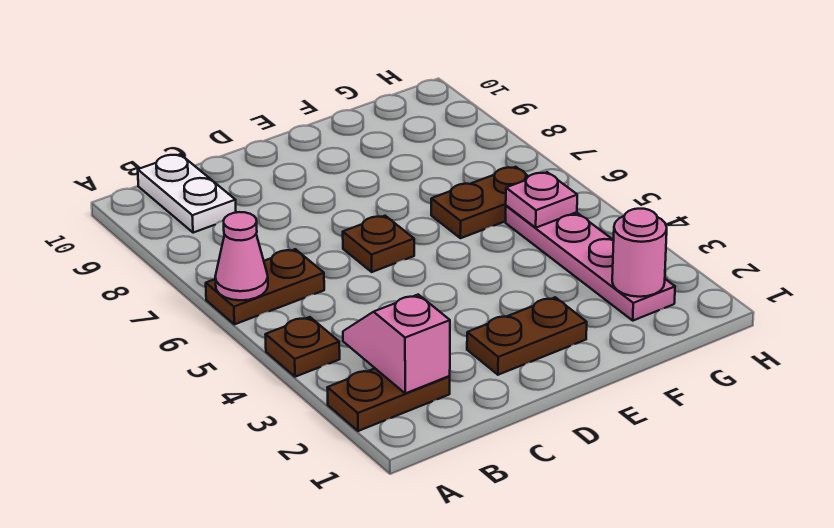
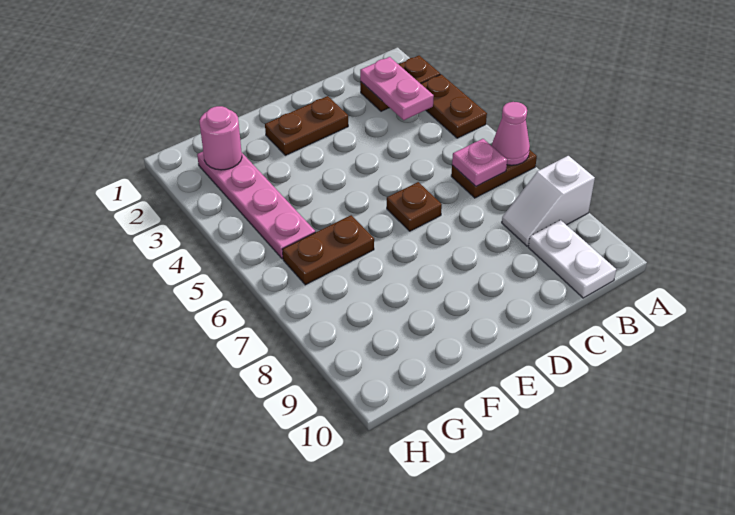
brown 1x1 plate [265,317,340,377] -> brown 1x2 plate [421,74,487,138]
none -> white 1x2 slope [502,156,595,246]
pink 1x2 slope [343,295,450,393] -> pink 1x2 plate [360,57,434,120]
pink 1x1 plate [506,172,577,228] -> pink 1x1 plate moved to [452,139,507,186]

